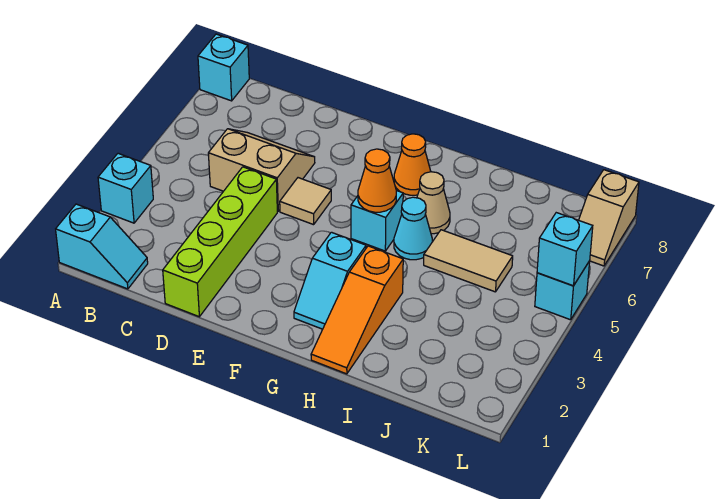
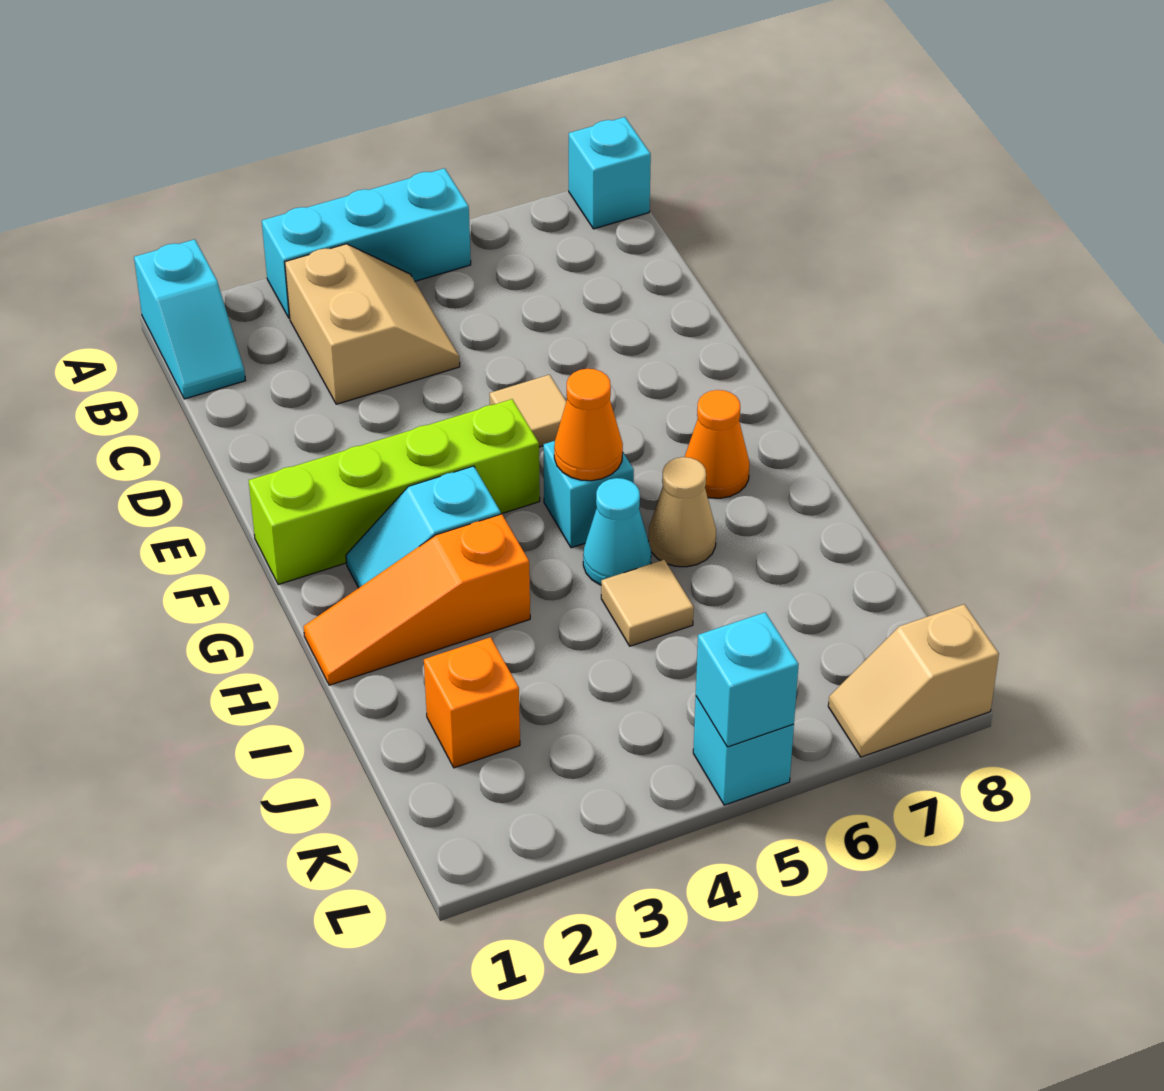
cyan 1x1 brick [98,153,153,223] -> cyan 1x3 brick [262,168,471,318]
tan 2x2 slope [208,129,315,211] -> tan 2x2 slope moved to [285,244,460,404]
lime 1x4 brick [163,167,277,317] -> lime 1x4 brick moved to [249,399,540,585]
tan 1x2 tile [424,230,513,292] -> tan 1x1 tile [601,560,694,646]
none -> orange 1x1 brick [424,637,520,768]

